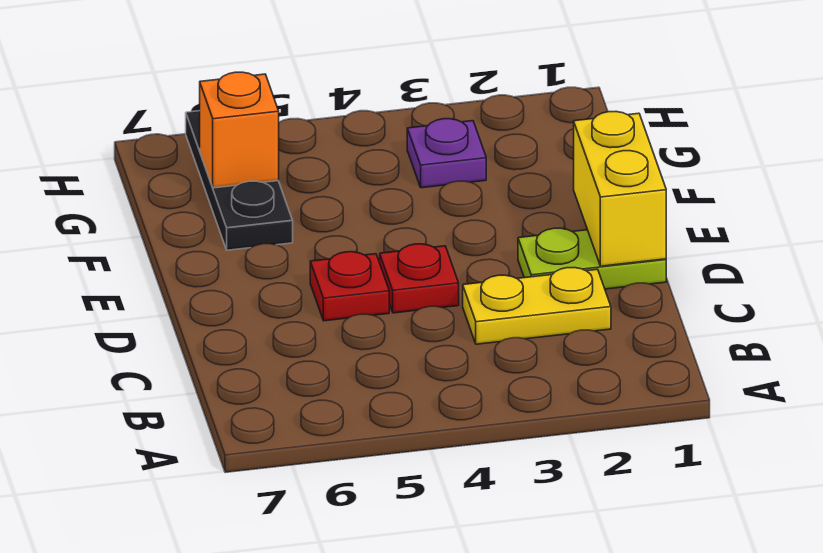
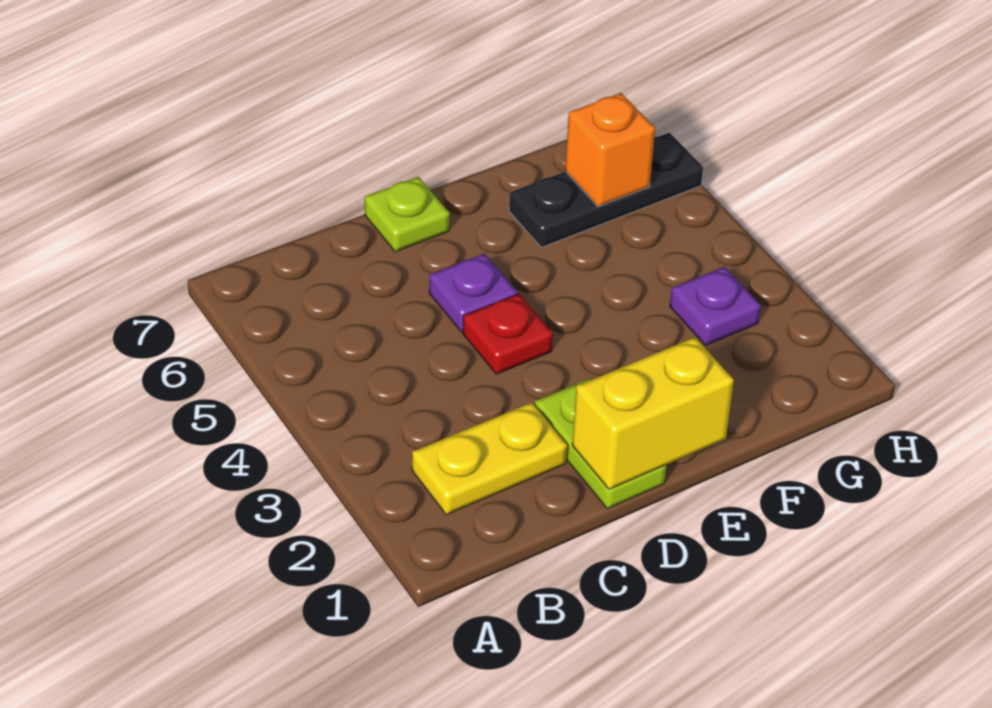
yellow 1x2 plate [463,267,611,344] -> yellow 1x2 plate turned to [412,402,567,515]
red 1x1 plate [310,252,389,321] -> purple 1x1 plate [429,254,517,332]
none -> lime 1x1 plate [365,177,450,252]

